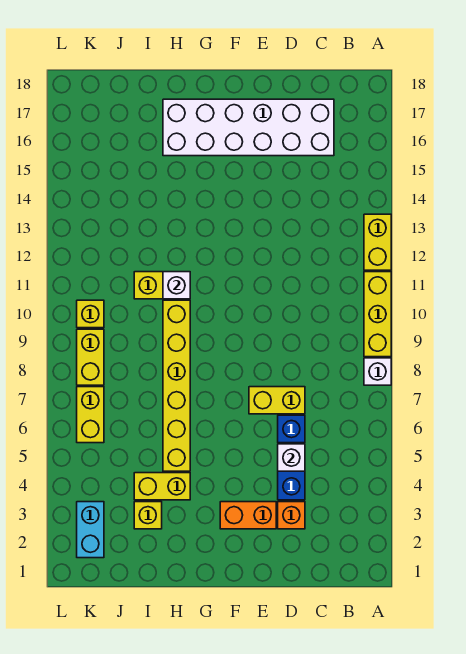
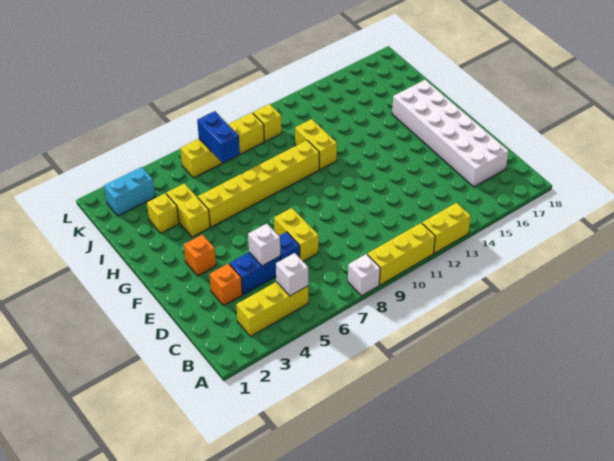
none -> yellow 1x3 brick [236,282,308,337]
orange 1x2 brick [220,502,276,529] -> orange 1x1 brick [184,235,216,276]
white 1x1 brick [163,272,190,299] -> white 1x1 brick moved to [276,253,308,296]
none -> blue 1x2 brick [197,111,240,163]

